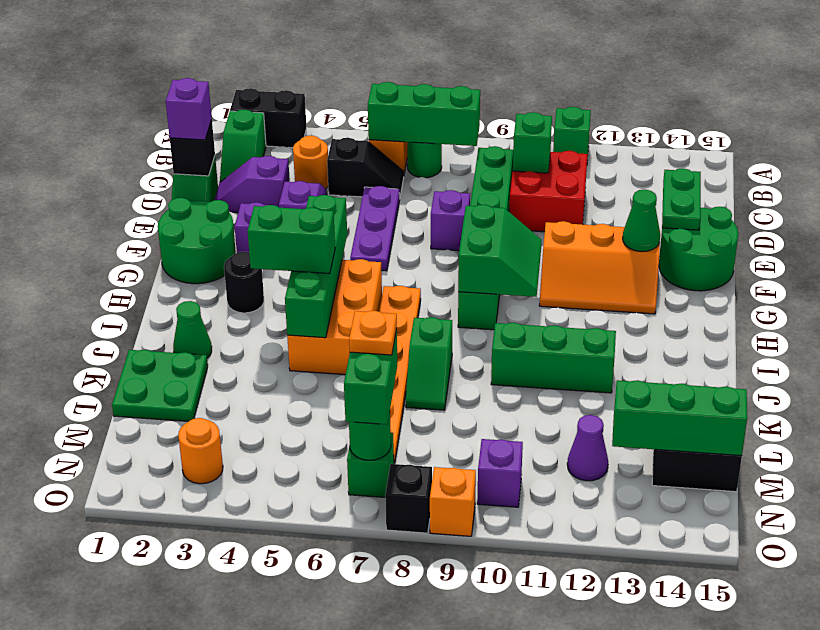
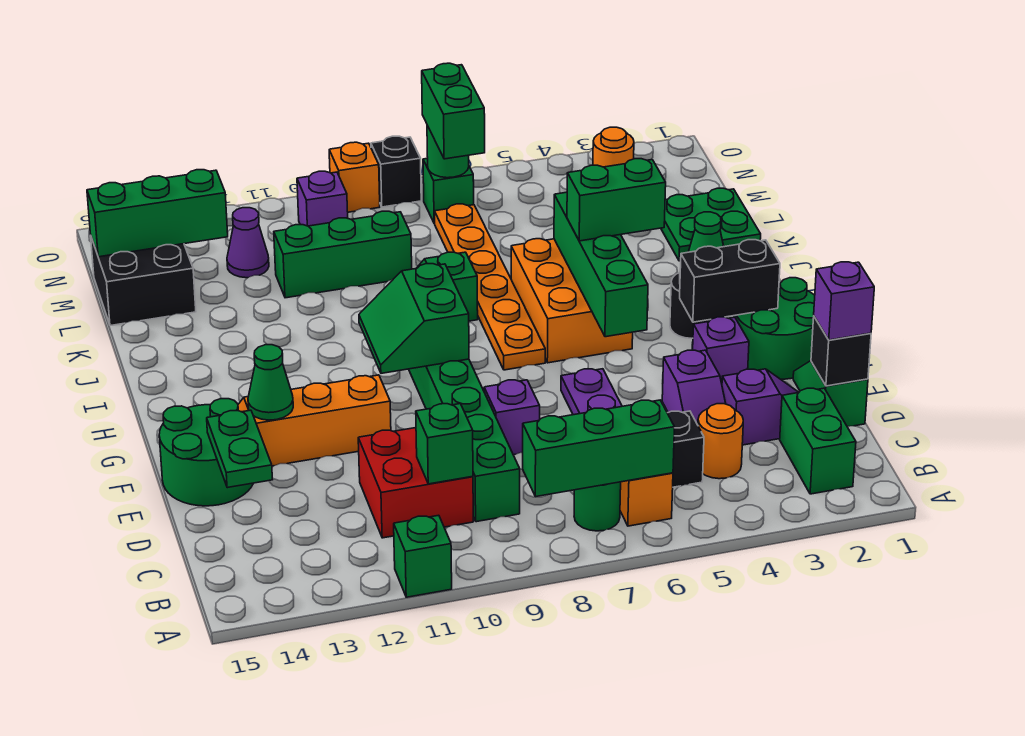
black 1x2 brick [230,88,307,148] -> black 1x2 brick moved to [680,240,780,322]
green 1x2 slope [220,110,266,182] -> green 1x2 brick [780,388,856,494]
green 1x3 brick [491,323,616,393] -> green 1x3 brick moved to [274,211,412,298]
orange 1x1 plate [349,311,397,355] -> none

